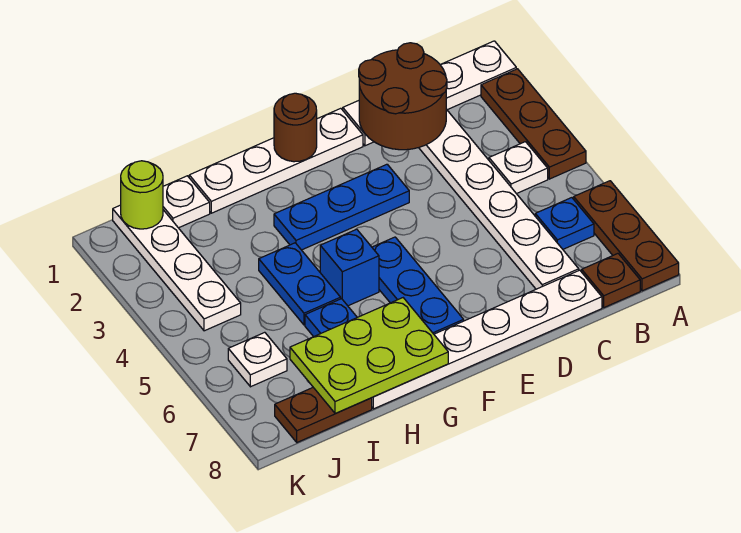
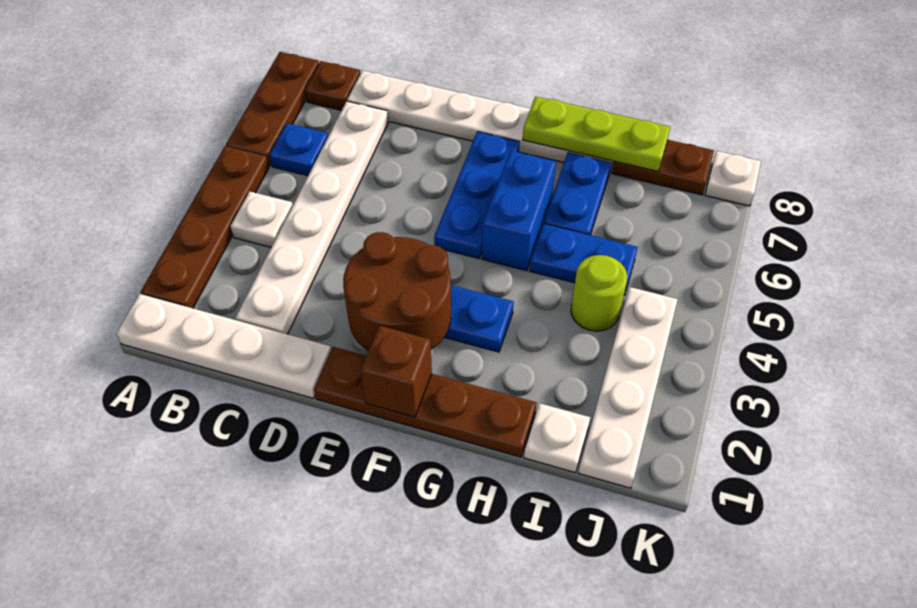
brown 1x3 plate [481,69,586,179] -> brown 1x4 plate [141,146,269,308]
brown 2x2 round brick [359,43,447,150] -> brown 2x2 round brick moved to [343,232,451,351]
white 1x4 plate [189,108,363,213] -> brown 1x4 plate [314,347,537,457]
brown 1x1 round brick [274,93,317,162] -> brown 1x1 brick [360,326,432,417]
blue 1x1 brick [320,229,379,306] -> blue 1x2 brick [482,151,556,271]
lime 2x3 plate [290,298,448,414] -> lime 1x3 plate [523,96,670,171]
blue 1x2 plate [259,243,341,325] -> blue 1x2 plate turned to [530,224,638,295]
lime 1x1 round brick [121,161,163,229] -> lime 1x1 round brick moved to [571,255,627,331]
white 1x1 plate [228,332,287,387] -> white 1x1 plate moved to [705,151,761,206]

